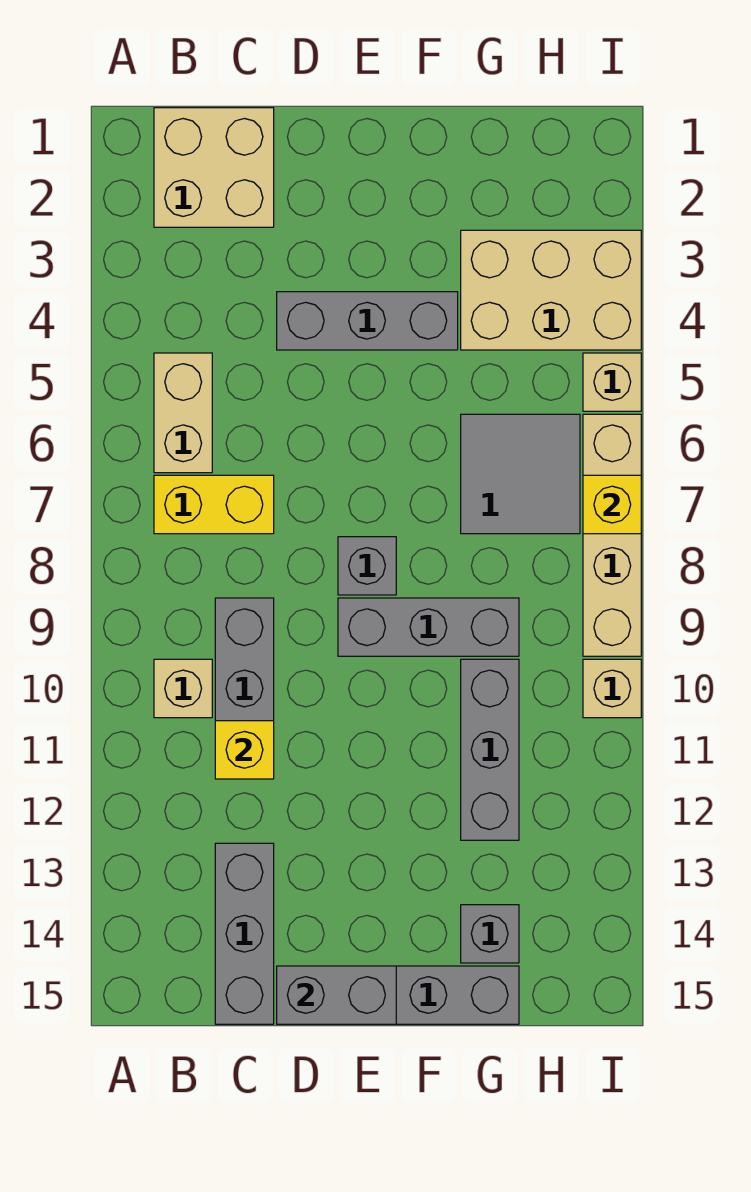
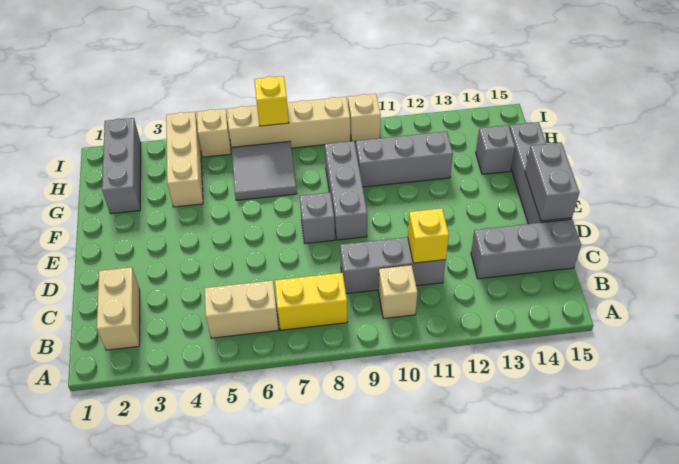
tan 2x2 brick [154,108,274,227] -> tan 1x2 brick [97,267,140,350]
yellow 1x2 brick [154,475,274,534] -> yellow 1x2 brick turned to [275,273,347,330]
grey 1x3 brick [277,292,458,350] -> grey 1x3 brick moved to [102,118,141,214]
tan 2x3 brick [461,230,641,350] -> tan 1x3 brick [166,112,203,207]

